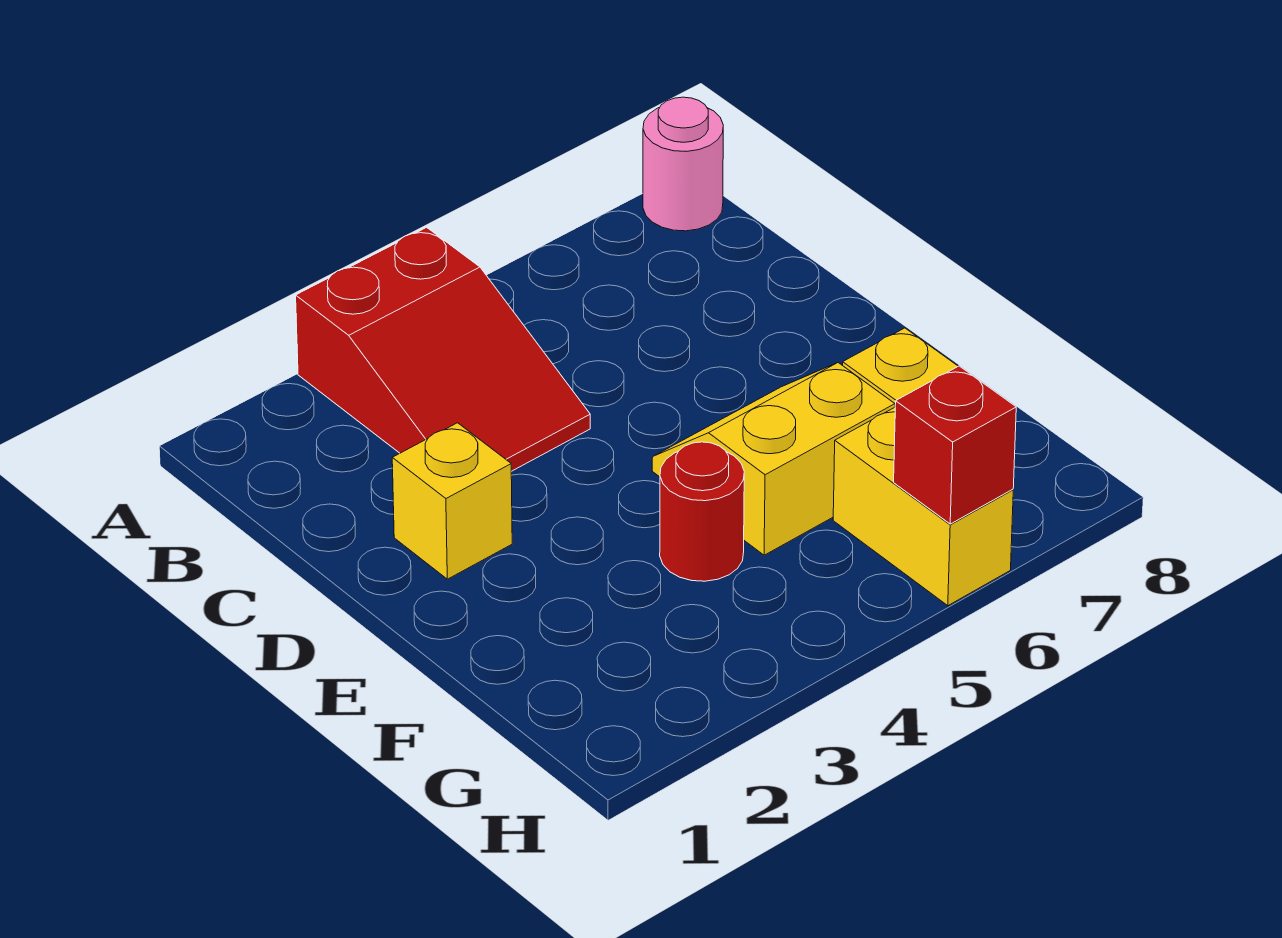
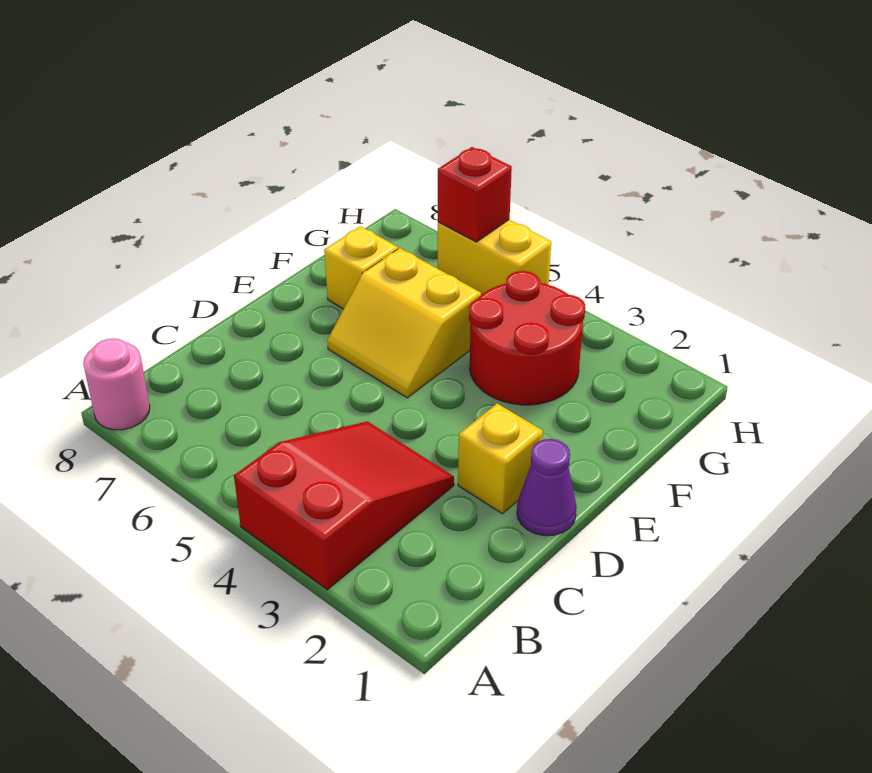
none -> purple 1x1 cone [517,439,577,536]
red 1x1 round brick [660,442,744,581] -> red 2x2 round brick [469,271,585,405]
yellow 1x2 brick [833,407,1013,606] -> yellow 1x2 brick turned to [438,220,551,295]

